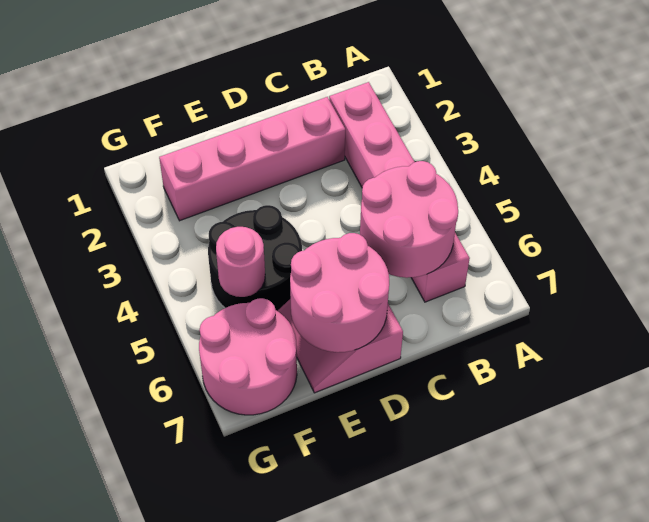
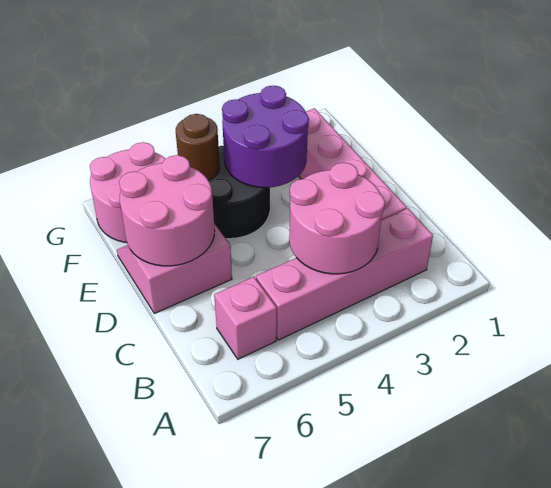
pink 2x2 round brick [360,161,458,278] -> pink 2x2 round brick moved to [289,162,385,274]
none -> purple 2x2 round brick [222,86,309,188]
pink 1x1 round brick [216,227,265,297] -> brown 1x1 round brick [176,114,220,180]

